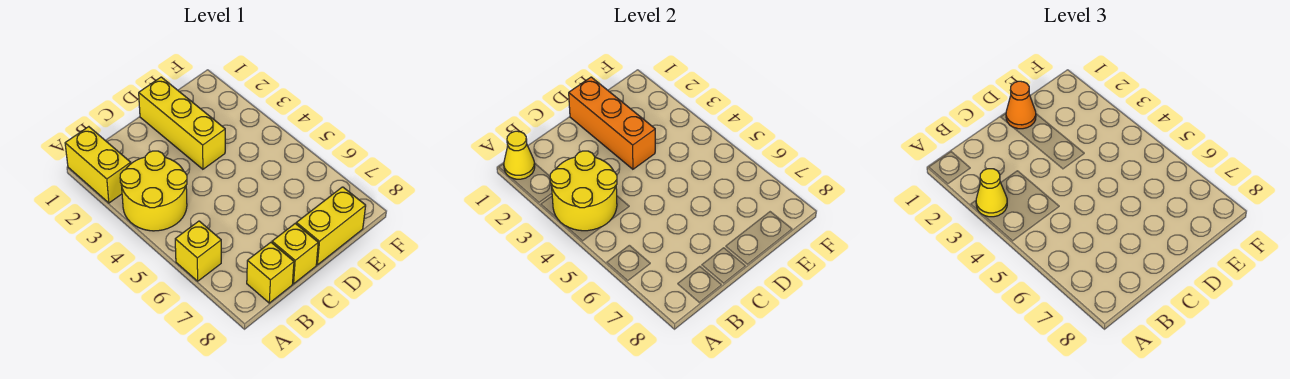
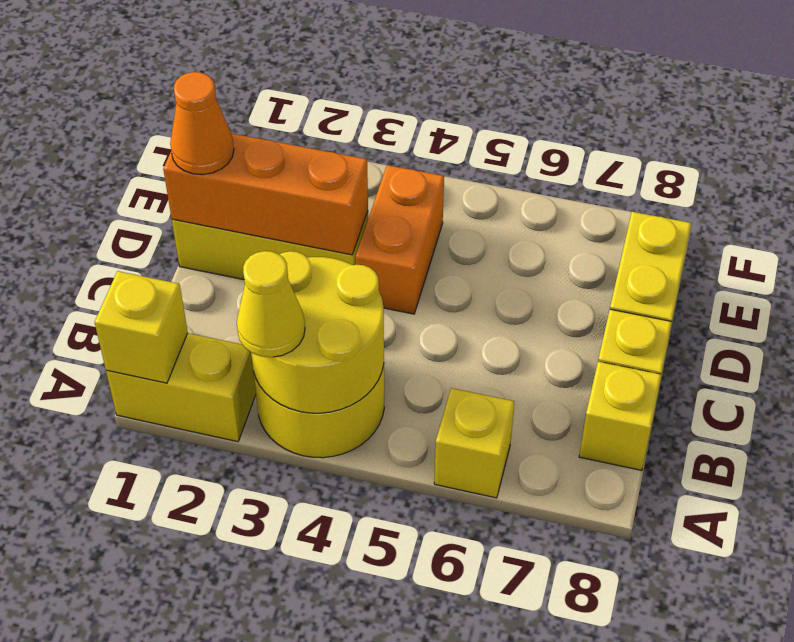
yellow 1x1 cone [504,131,535,179] -> yellow 1x1 brick [95,271,188,383]
none -> orange 1x2 brick [355,165,444,314]

